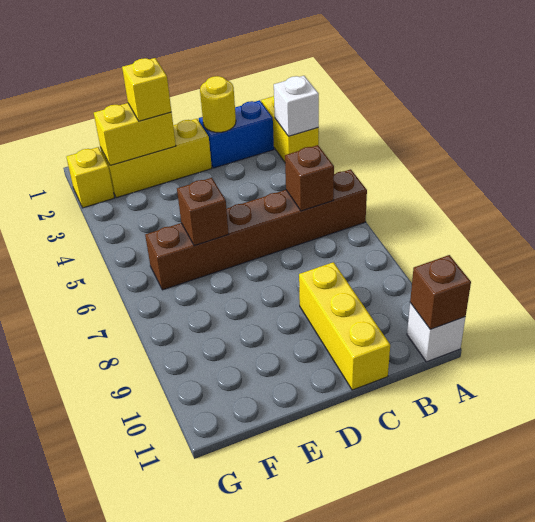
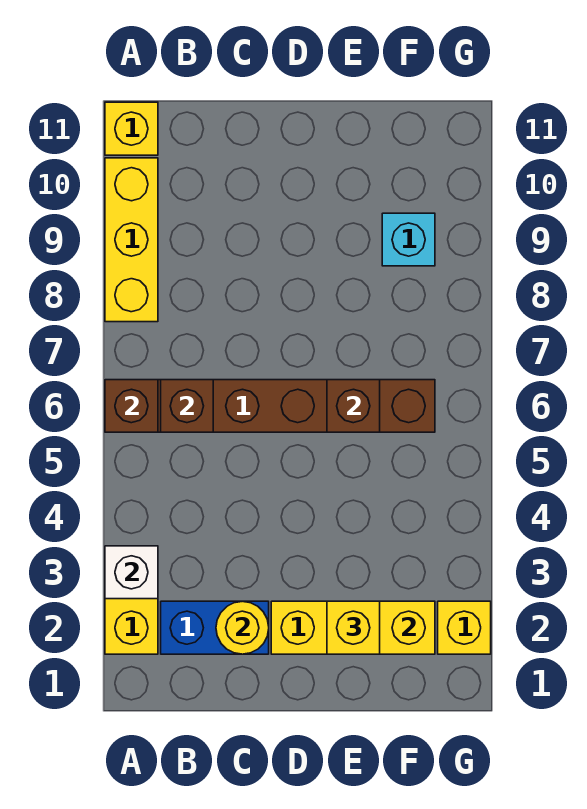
white 1x1 brick [407,303,465,362] -> yellow 1x1 brick [105,102,158,155]
brown 1x1 brick [410,255,471,329] -> brown 1x1 brick moved to [105,380,158,432]
yellow 1x3 brick [299,262,390,390] -> yellow 1x3 brick moved to [105,158,158,322]
none -> cyan 1x1 brick [382,213,435,266]

